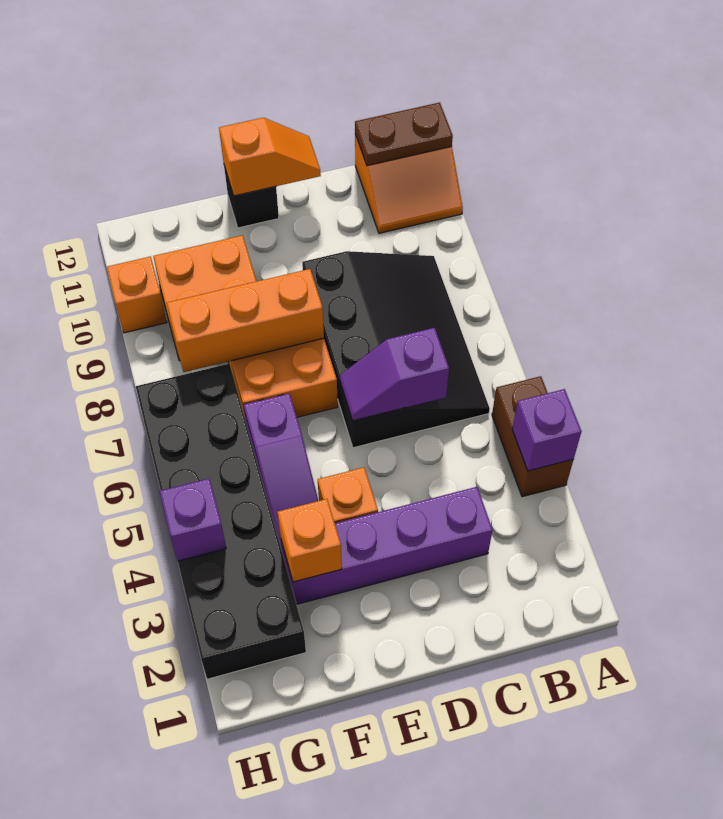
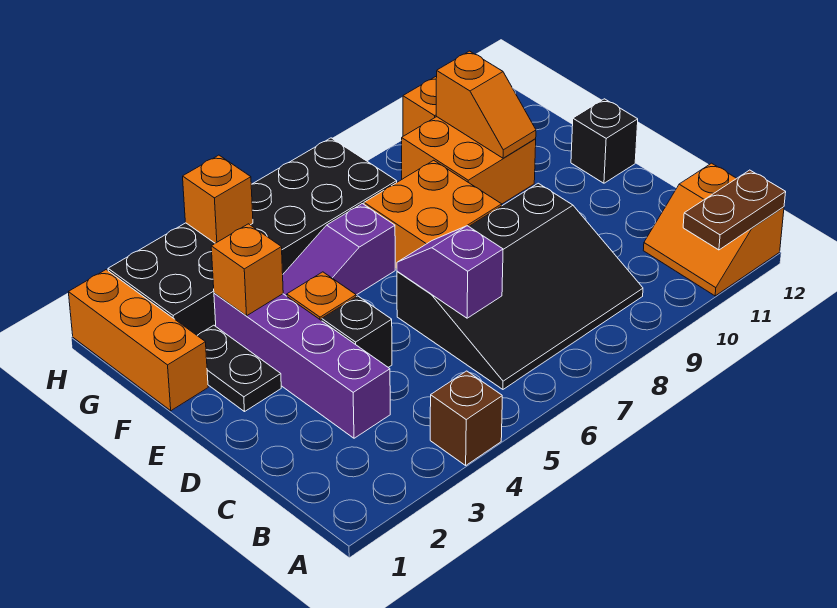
brown 1x2 brick [492,376,573,497] -> brown 1x1 brick [430,371,502,465]
purple 1x1 brick [512,389,581,471] -> none
brown 1x2 plate [355,102,453,166] -> brown 1x2 plate turned to [683,170,786,250]
none -> black 1x1 brick [322,296,392,367]
orange 1x2 slope [219,118,321,196] -> orange 1x2 slope moved to [436,51,536,158]
none -> black 1x2 plate [197,325,281,412]
orange 1x3 brick [167,269,324,372] -> orange 1x3 brick moved to [68,270,208,411]
purple 1x1 brick [160,479,226,561] -> orange 1x1 brick [183,155,253,243]

